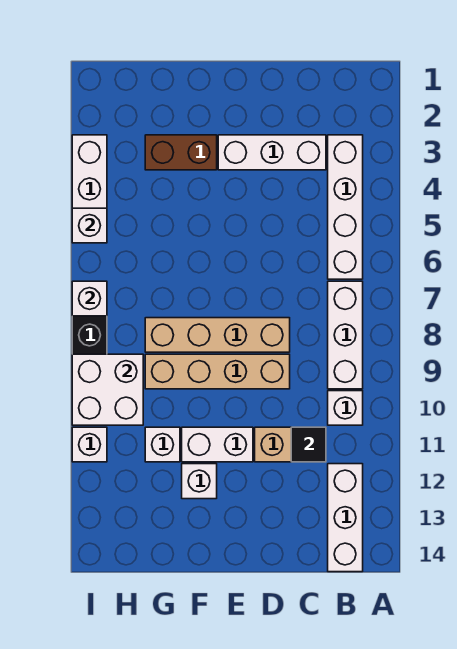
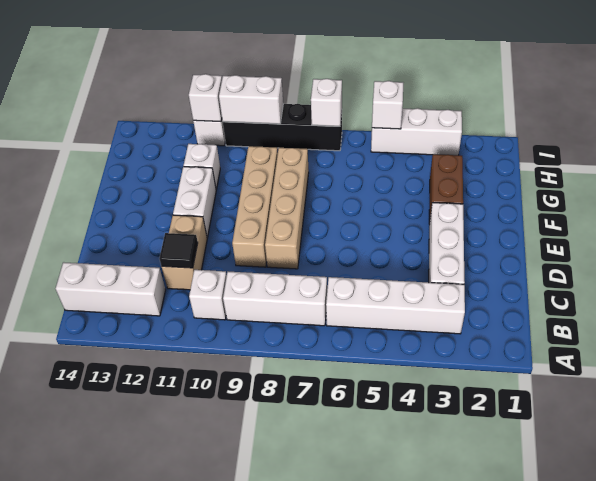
white 1x1 brick [182,464,217,499] -> white 1x1 brick moved to [189,74,222,122]
white 2x2 brick [72,354,143,425] -> white 1x2 brick [219,75,283,124]

